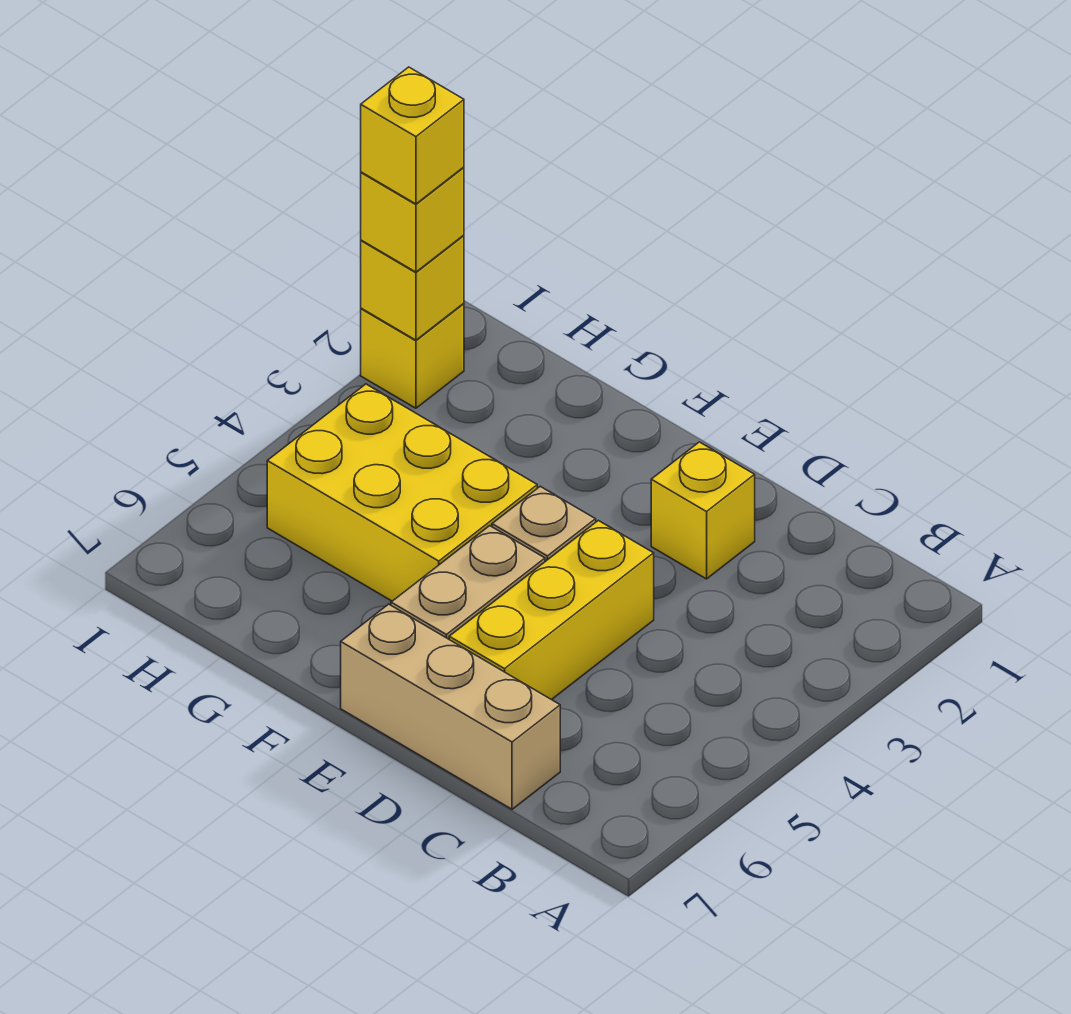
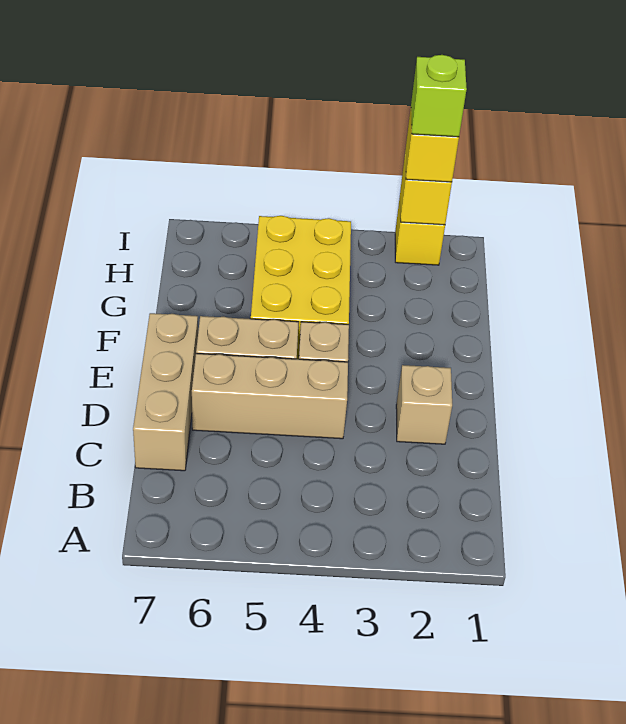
yellow 1x1 brick [651,442,755,579] -> tan 1x1 brick [396,365,452,444]
yellow 1x3 brick [449,521,654,700] -> tan 1x3 brick [192,353,348,439]
yellow 1x1 brick [361,67,464,204] -> lime 1x1 brick [411,55,467,137]

